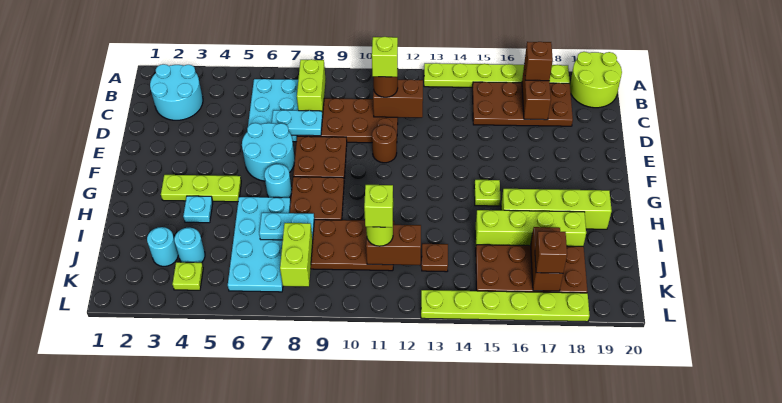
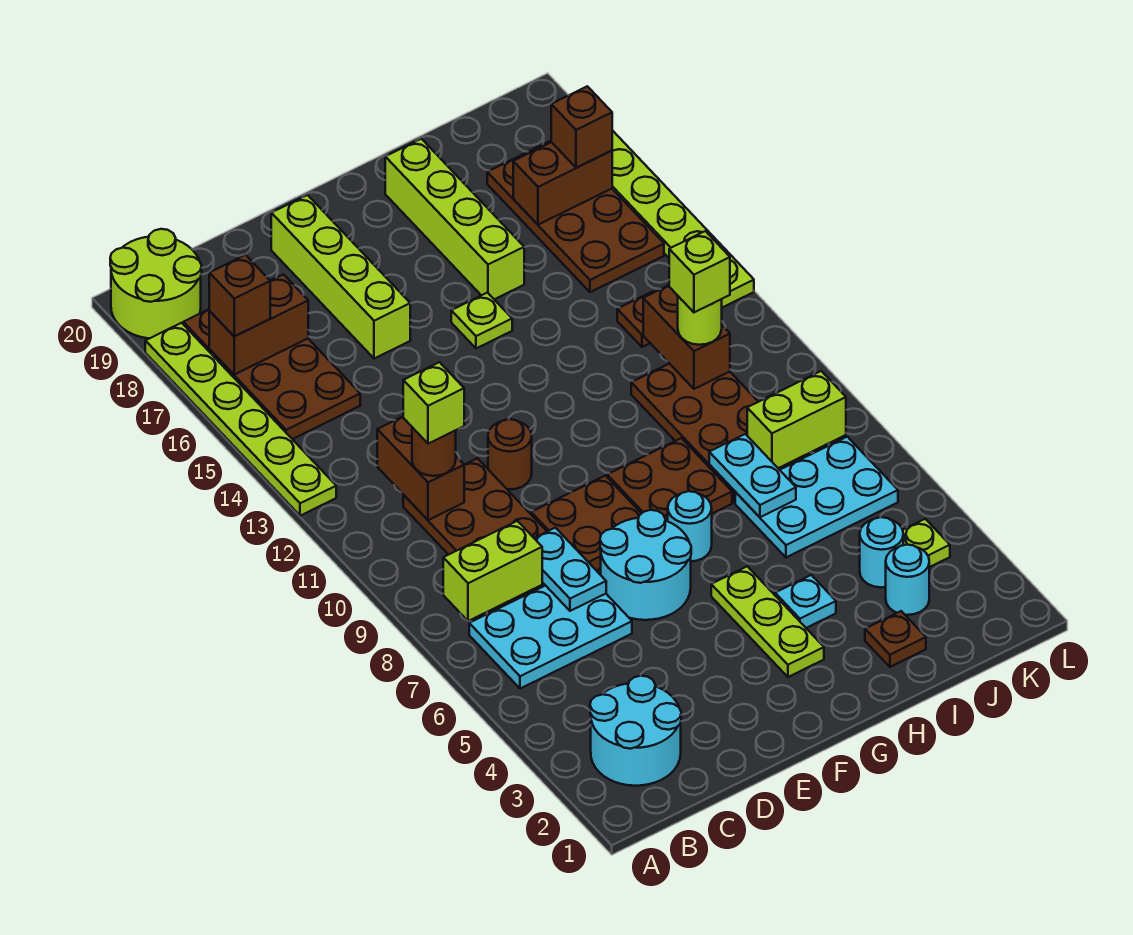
cyan 2x4 plate [228,197,291,292] -> cyan 2x3 plate [735,437,898,557]
none -> brown 1x1 plate [865,611,926,667]
lime 1x4 brick [475,210,586,246] -> lime 1x4 brick moved to [271,195,410,359]

